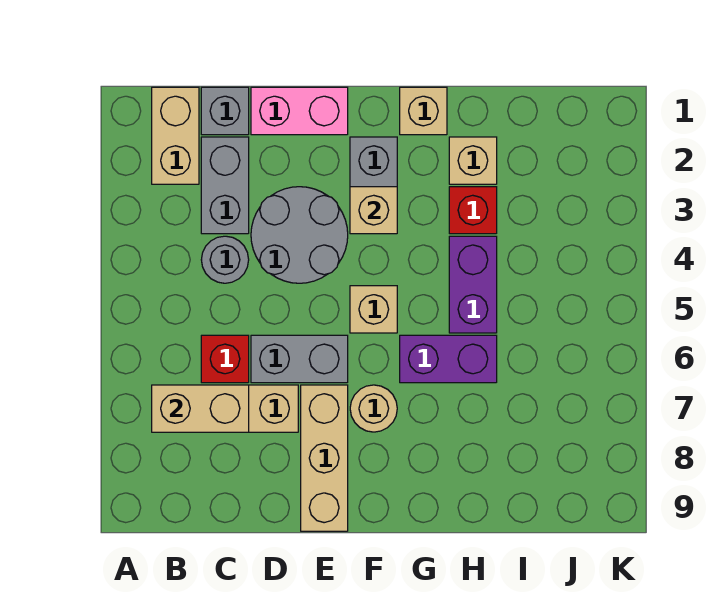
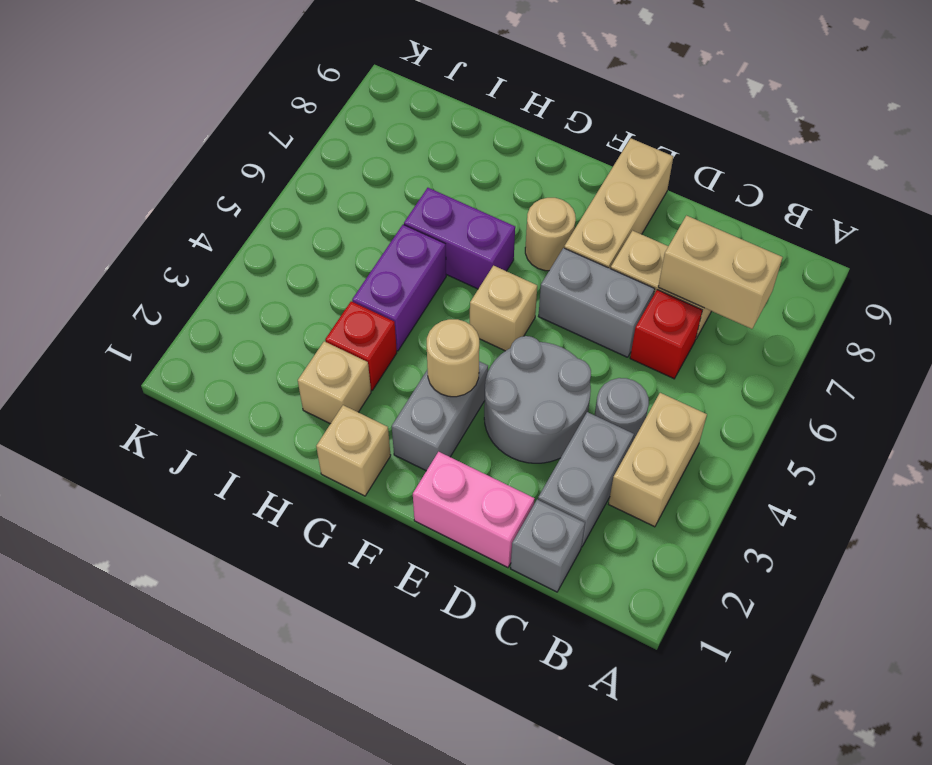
tan 1x2 brick [152,87,199,184] -> tan 1x2 brick moved to [609,393,707,527]
tan 1x1 brick [350,187,397,234] -> tan 1x1 round brick [427,319,479,397]

